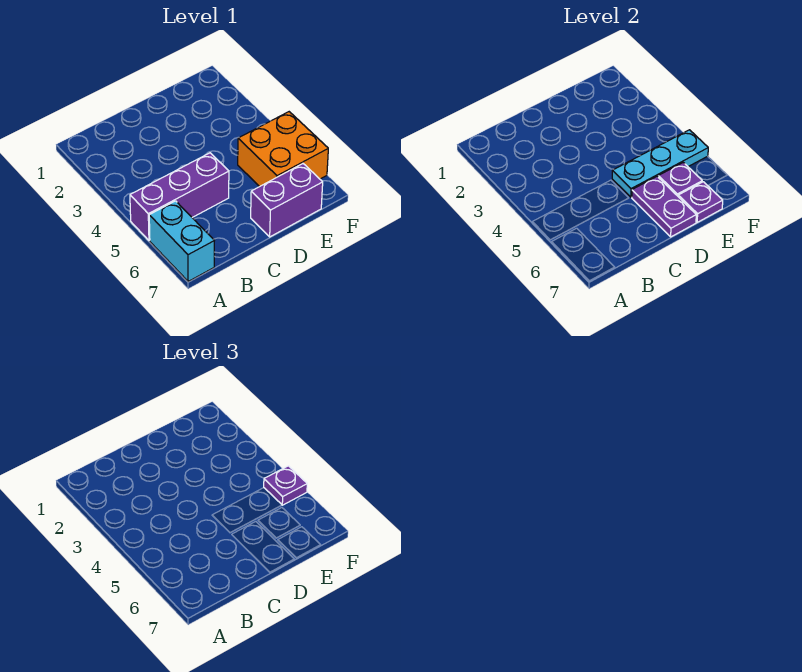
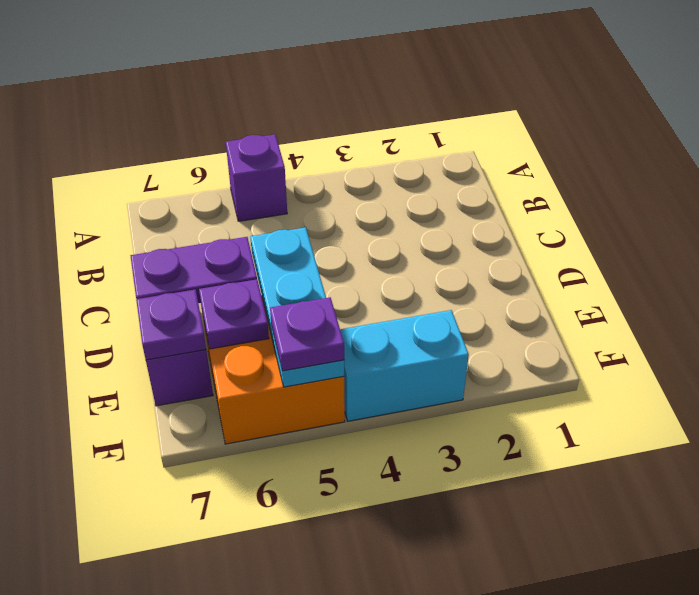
purple 1x3 brick [130,153,229,240] -> purple 1x1 brick [226,134,287,221]
cyan 1x2 brick [149,201,214,281] -> cyan 1x2 brick moved to [340,310,469,421]

